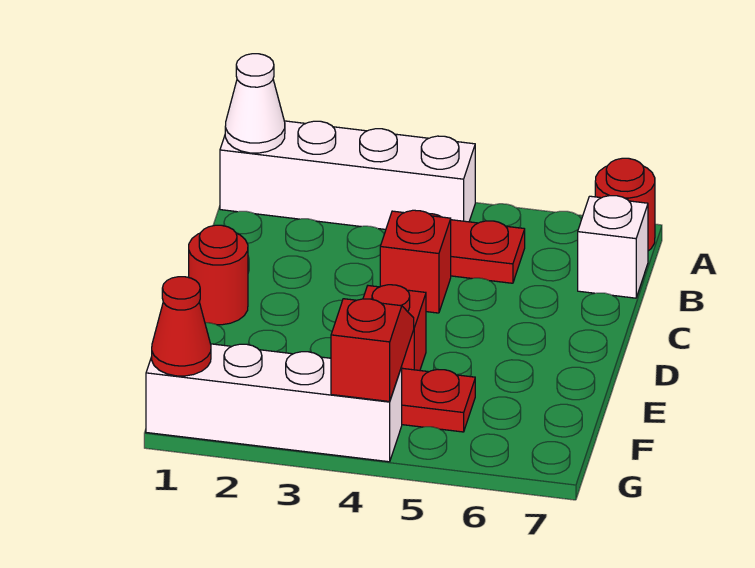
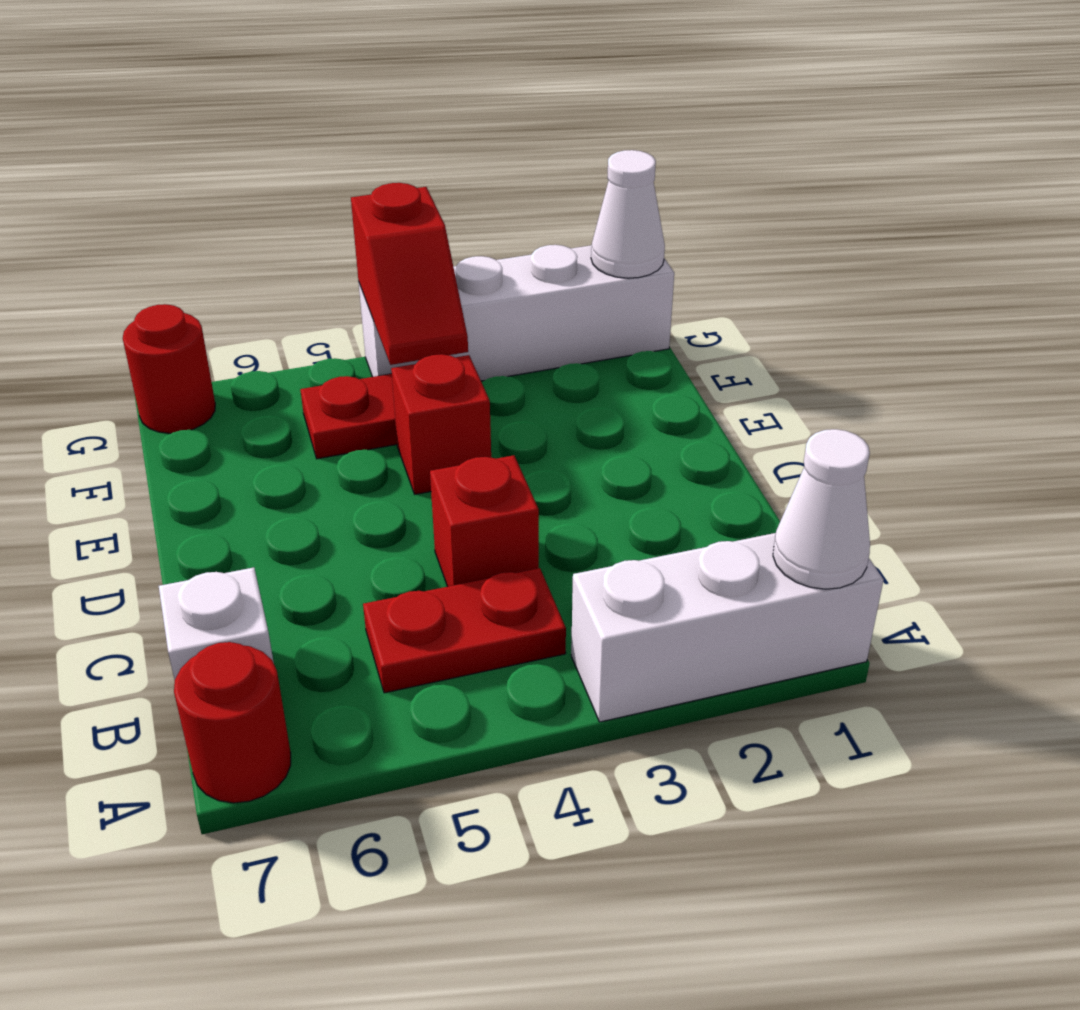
white 1x4 brick [220,121,475,229] -> white 1x3 brick [571,533,883,722]
red 1x1 round brick [189,225,248,325] -> red 1x1 round brick moved to [123,304,215,433]
red 1x1 cone [152,277,211,376] -> white 1x1 cone [591,150,665,278]

